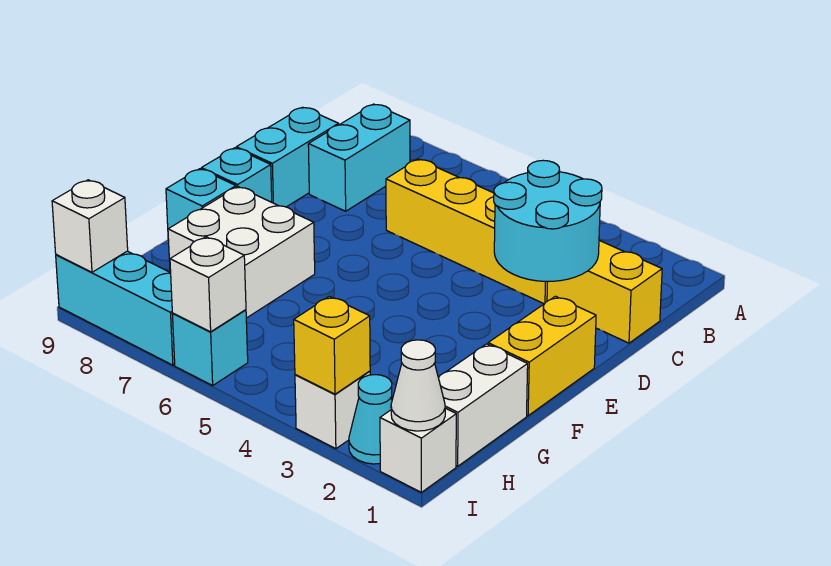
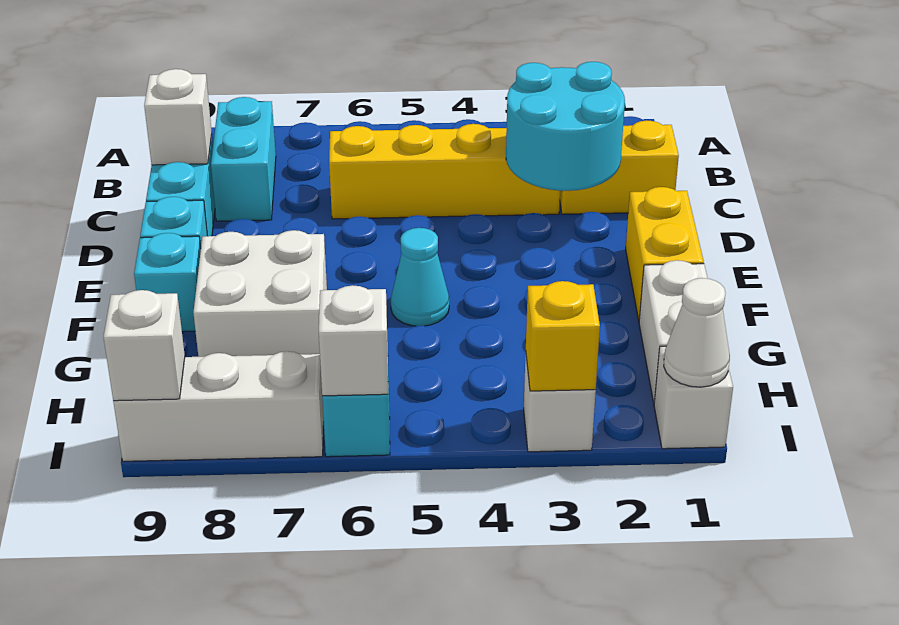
none -> white 1x1 brick [144,69,212,165]
cyan 1x1 cone [349,375,392,464] -> cyan 1x1 cone moved to [391,228,449,326]
cyan 1x3 brick [56,251,175,365] -> white 1x3 brick [113,351,324,461]

